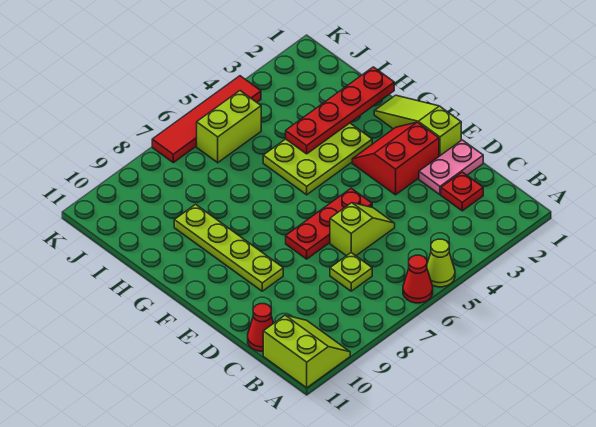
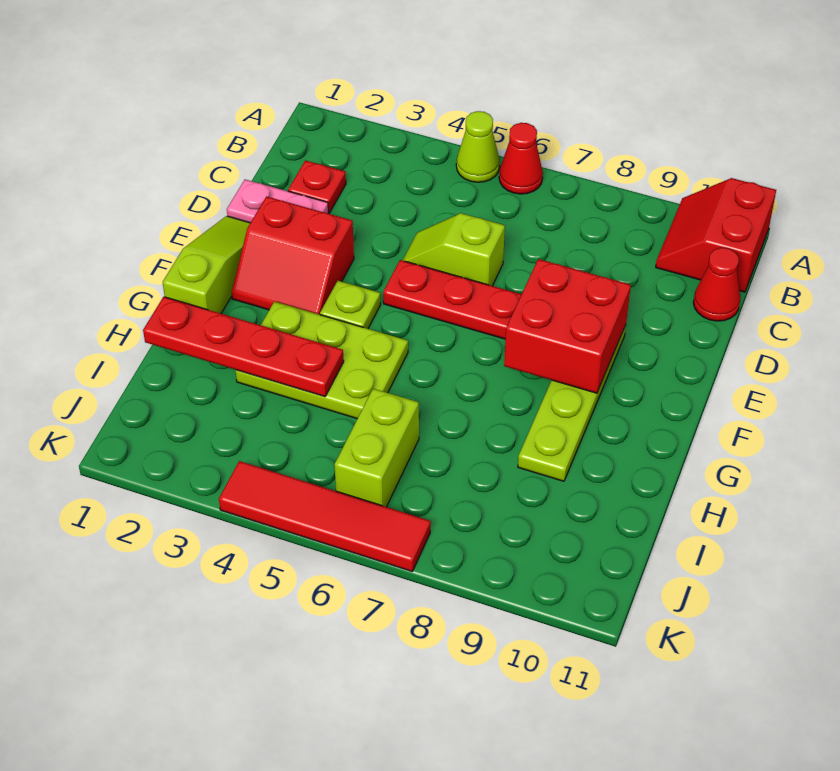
lime 2x2 slope [263,315,350,388] -> red 2x2 slope [656,178,776,292]
lime 1x1 plate [330,253,372,291] -> lime 1x1 plate moved to [320,281,381,329]
lime 1x3 slope [374,95,461,156] -> lime 1x3 slope turned to [163,216,250,313]
none -> red 2x2 brick [504,259,631,393]
lime 1x2 brick [197,91,261,163] -> lime 1x2 brick turned to [335,389,419,507]

